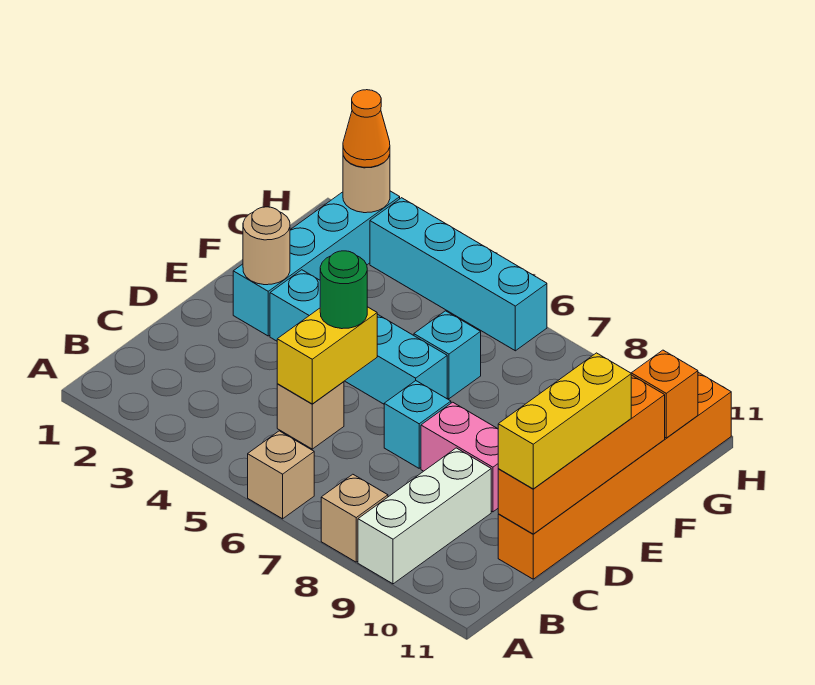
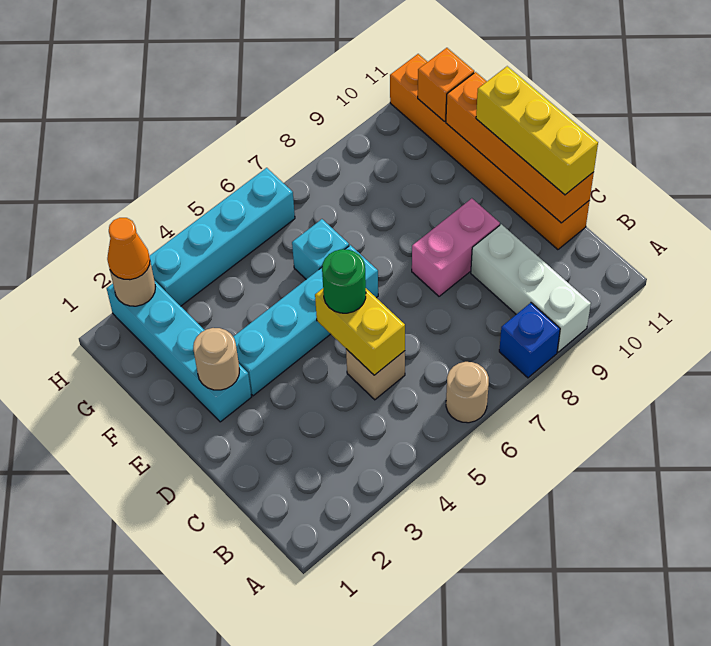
tan 1x1 brick [248,431,314,519] -> tan 1x1 round brick [446,362,489,423]
tan 1x1 brick [321,474,388,562] -> blue 1x1 brick [499,303,560,378]
cyan 1x1 brick [384,381,451,468] -> none

